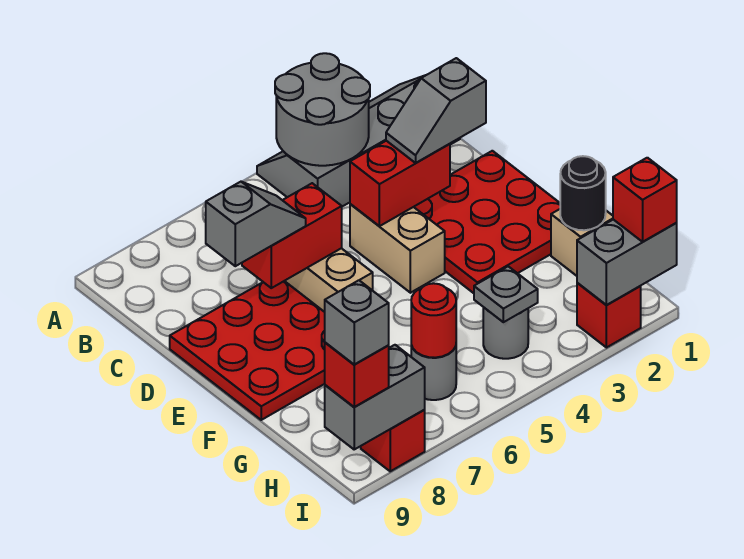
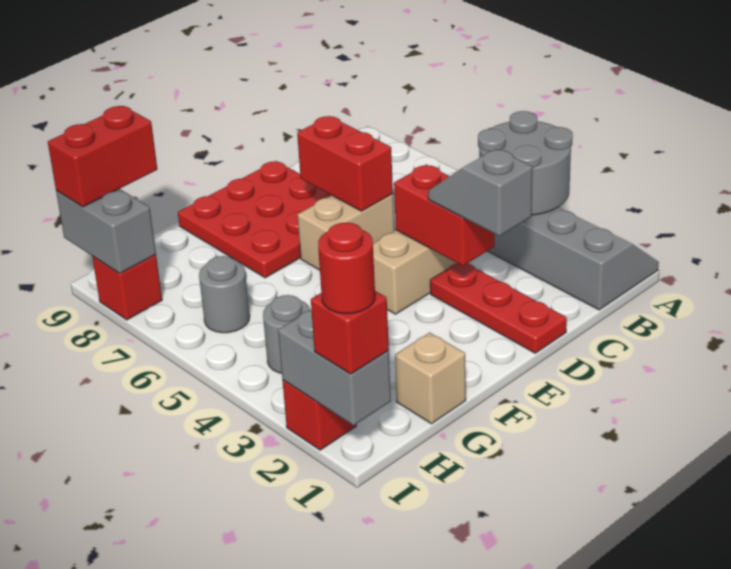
red 3x3 plate [414,151,560,293] -> red 1x3 plate [430,263,567,353]
grey 1x2 slope [206,182,306,266] -> none
black 1x1 round brick [560,156,606,230] -> none
grey 1x1 plate [474,266,538,322] -> none
red 1x1 round brick [411,283,456,358] -> red 1x1 round brick moved to [318,223,375,314]
red 1x1 brick [325,343,389,407] -> red 1x2 brick [48,106,157,207]
grey 1x1 brick [325,280,389,364] -> none

